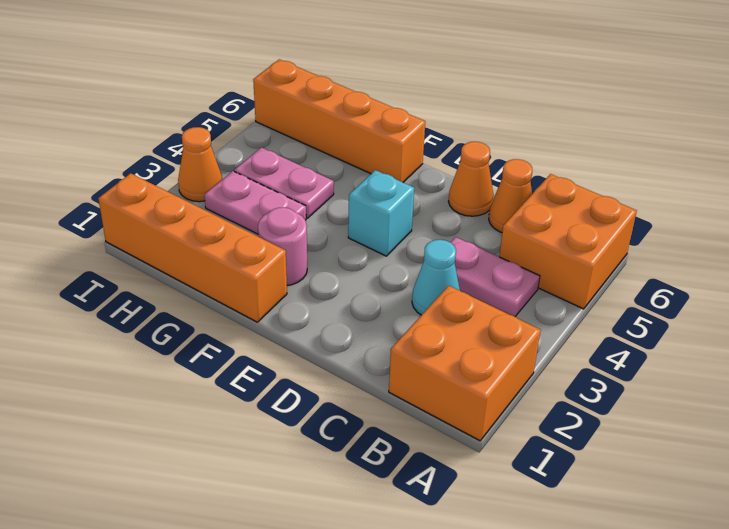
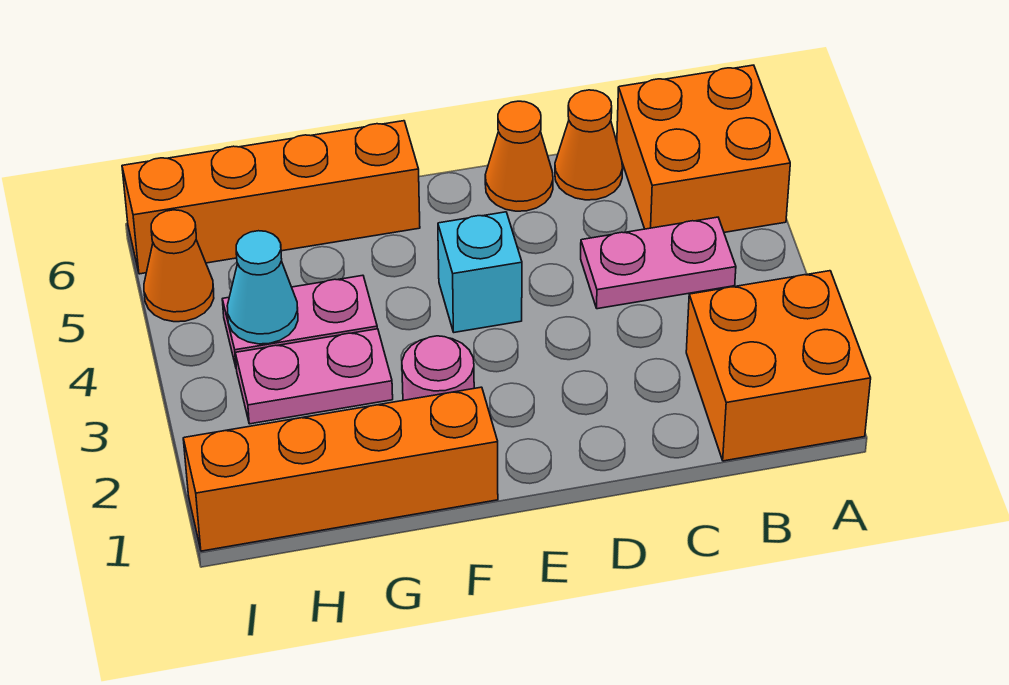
cyan 1x1 cone [412,240,460,315] -> cyan 1x1 cone moved to [227,231,298,344]
orange 1x1 cone [178,127,222,202] -> orange 1x1 cone moved to [144,210,214,322]

